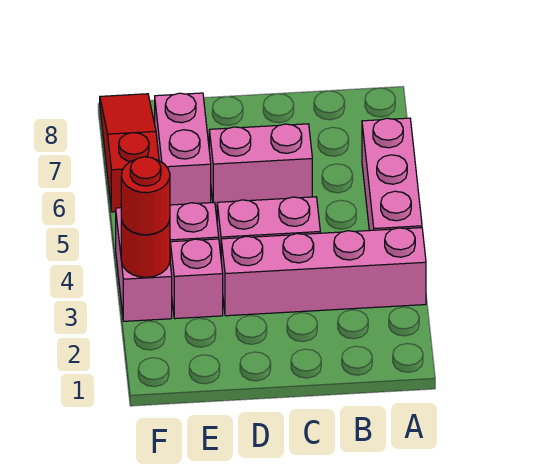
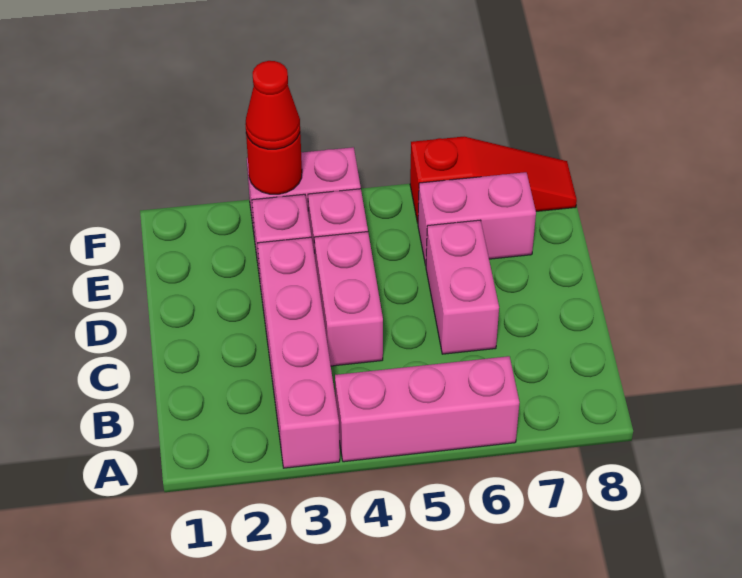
red 1x1 round brick [121,157,170,235] -> red 1x1 cone [245,61,300,149]

